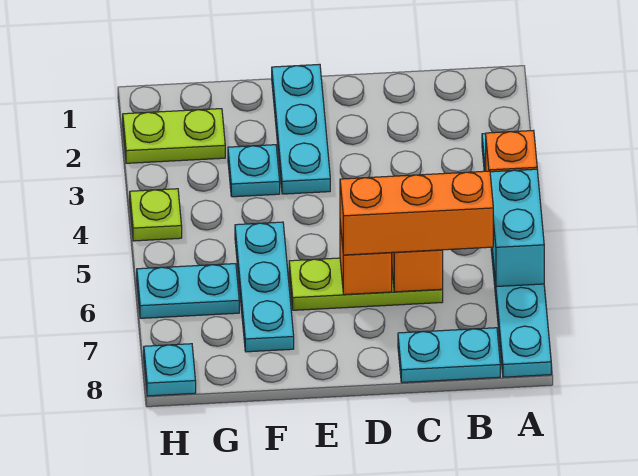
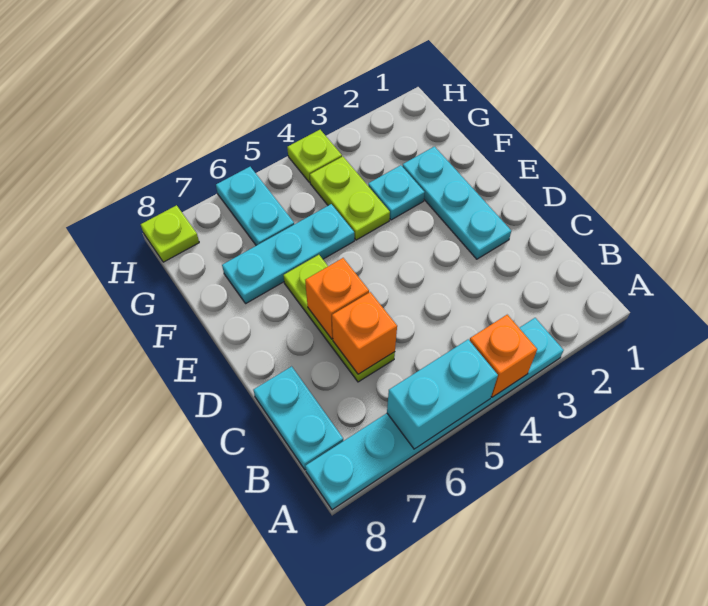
orange 1x3 brick [340,171,493,255] -> none
cyan 1x3 plate [272,64,330,194] -> cyan 1x3 plate turned to [402,147,511,259]
lime 1x2 plate [123,109,225,163] -> lime 1x2 plate moved to [310,157,390,240]
cyan 1x1 plate [144,344,196,396] -> lime 1x1 plate [141,205,199,262]

